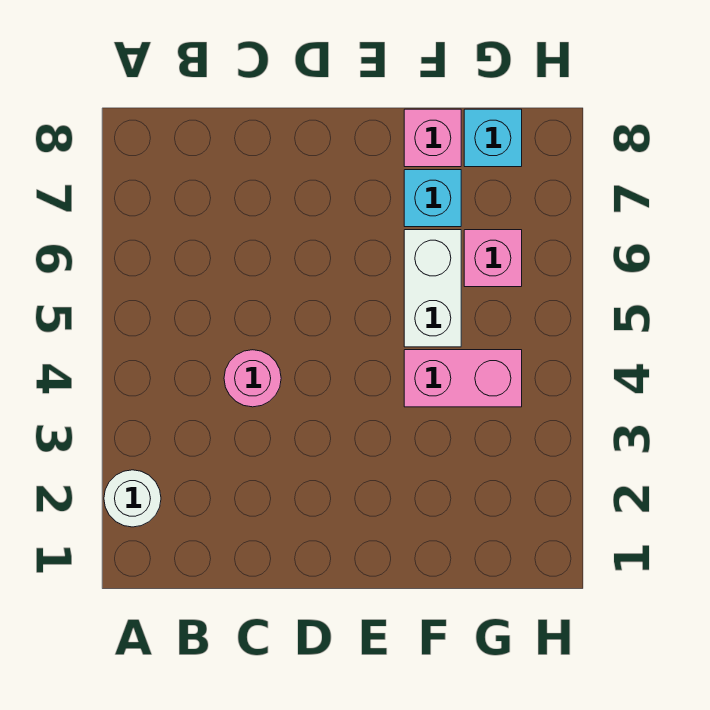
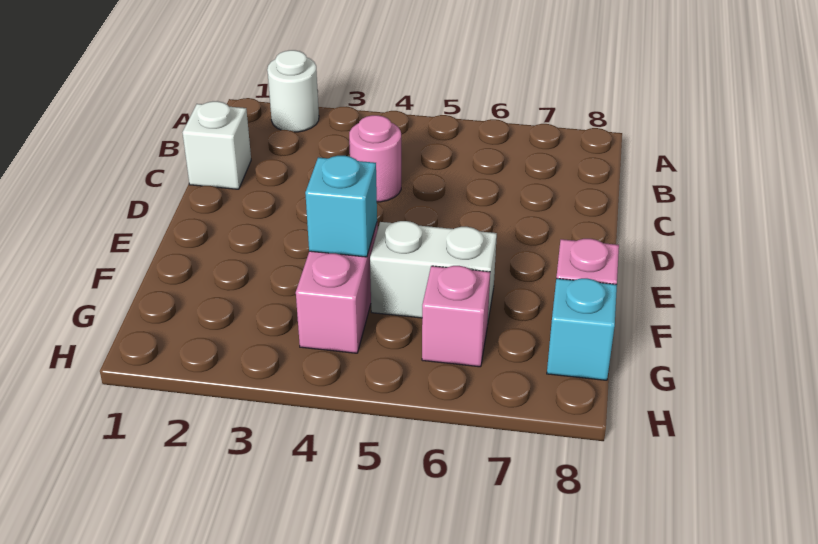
none -> white 1x1 brick [183,101,251,189]
cyan 1x1 brick [404,170,461,227] -> cyan 1x1 brick moved to [305,156,377,257]

